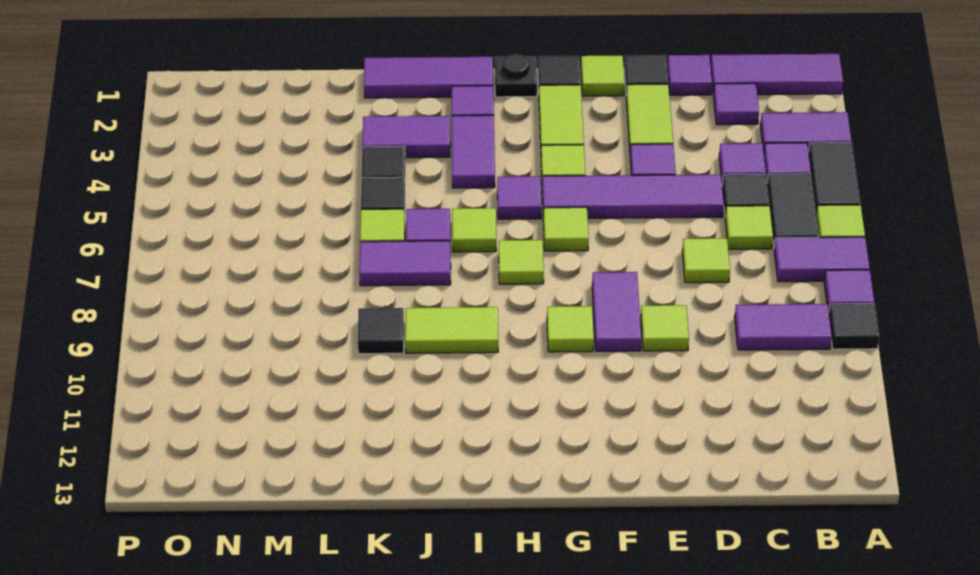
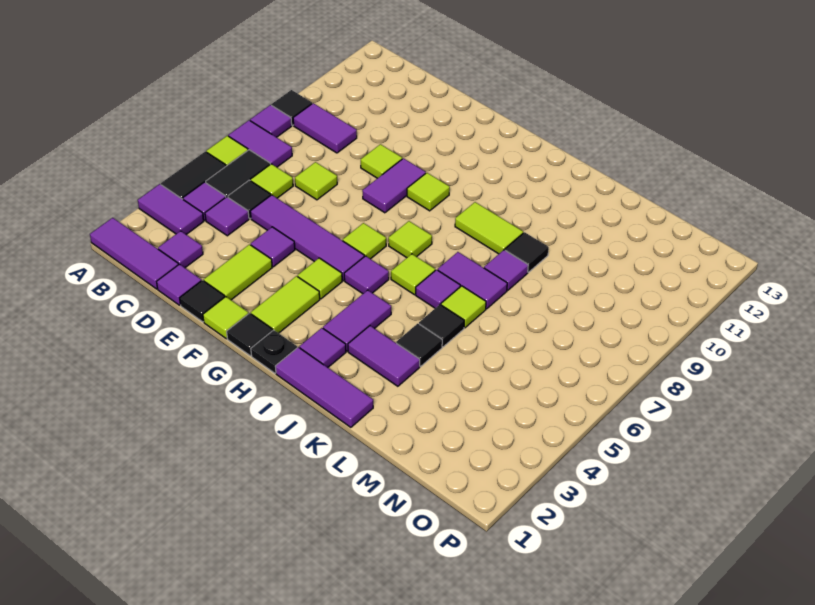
none -> purple 1x1 tile [484,250,528,290]

